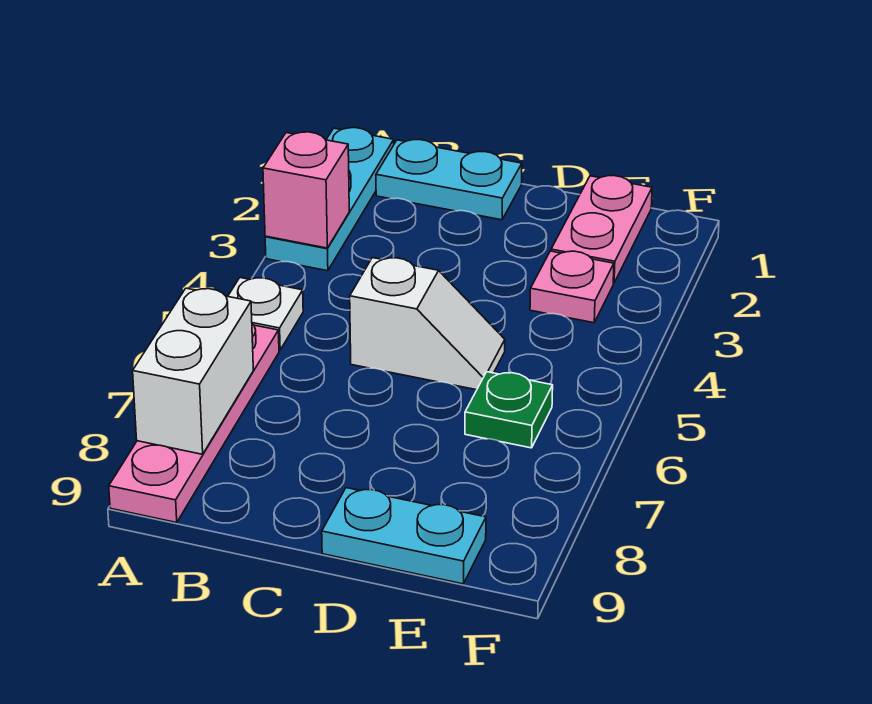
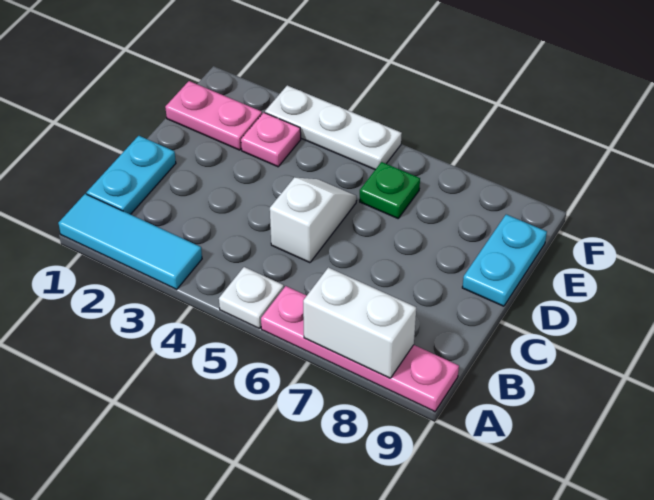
cyan 1x3 plate [265,128,394,271] -> cyan 1x3 tile [58,194,202,289]
pink 1x1 brick [263,132,349,248] -> none
none -> white 1x3 plate [265,85,402,170]

